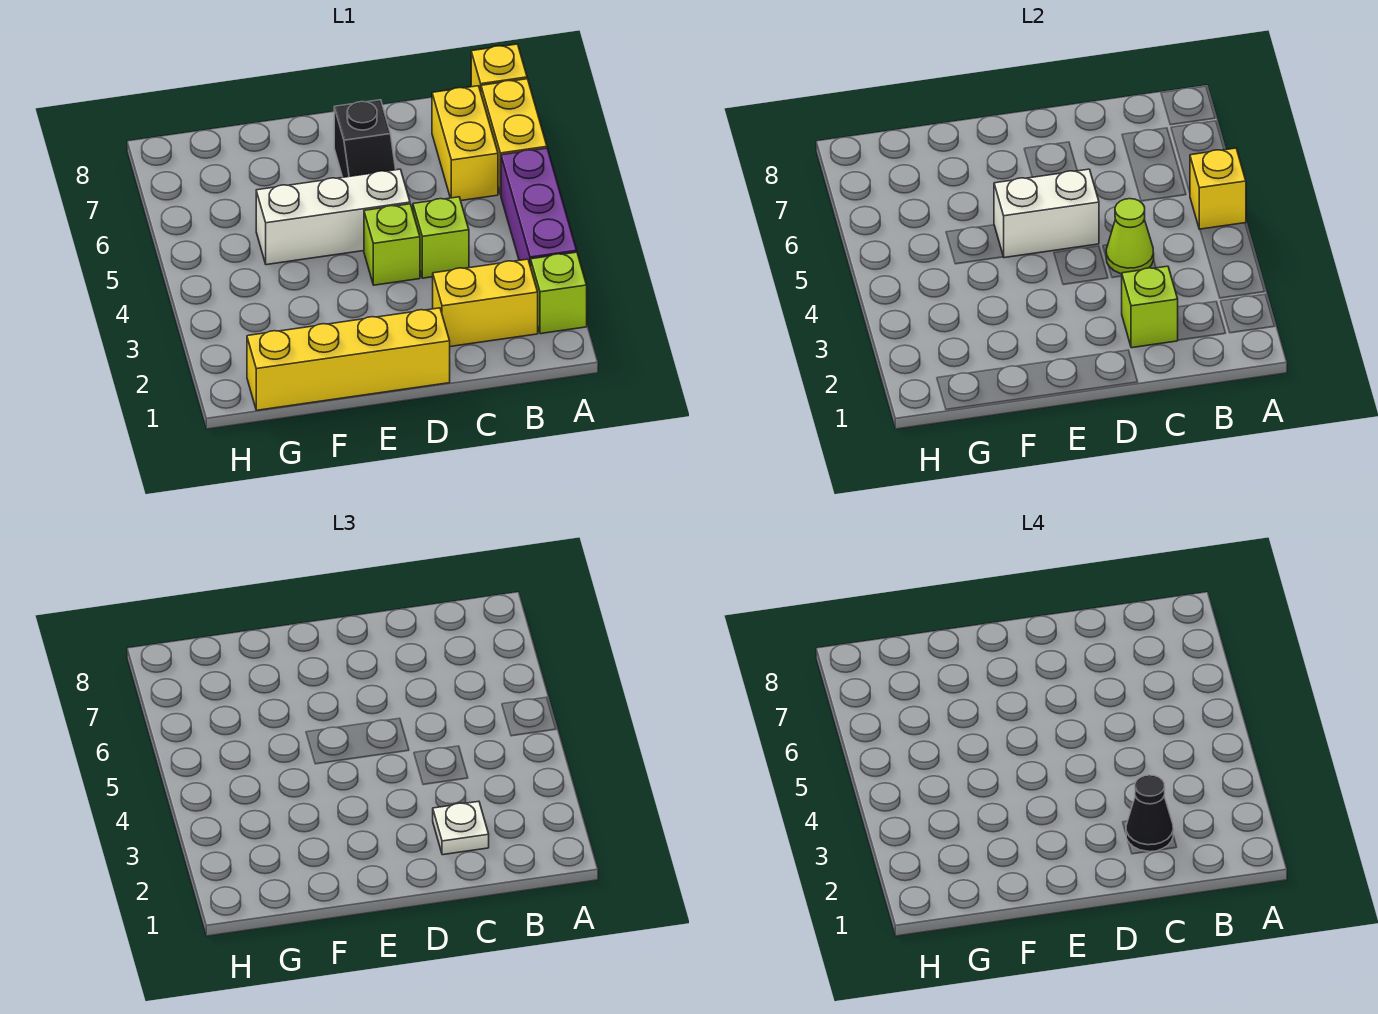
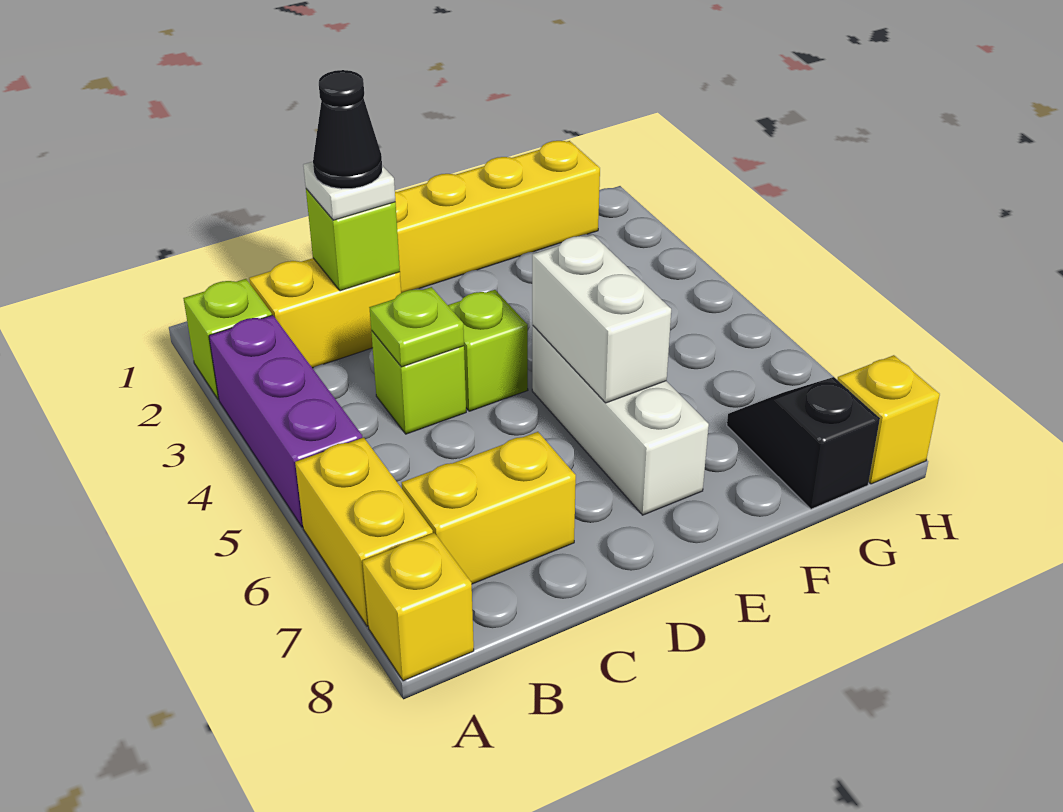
yellow 1x1 brick [1190,148,1246,229] -> yellow 1x1 brick moved to [837,355,940,484]
yellow 1x2 brick [432,86,498,201] -> yellow 1x2 brick turned to [402,432,576,584]
lime 1x1 cone [1106,199,1154,274] -> lime 1x1 plate [369,287,464,367]
white 1x3 brick [256,169,410,265] -> white 1x3 brick turned to [532,326,709,515]
white 1x2 brick [994,169,1099,258] -> white 1x2 brick turned to [532,235,671,403]
black 1x2 slope [334,100,396,177] -> black 1x2 slope moved to [727,377,880,509]

